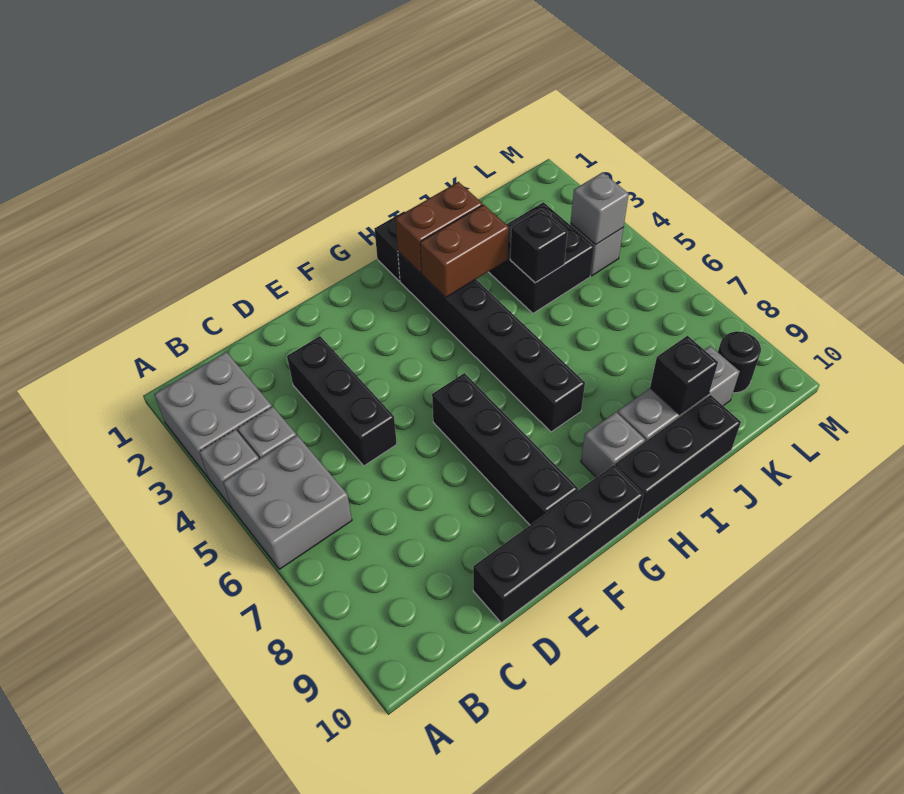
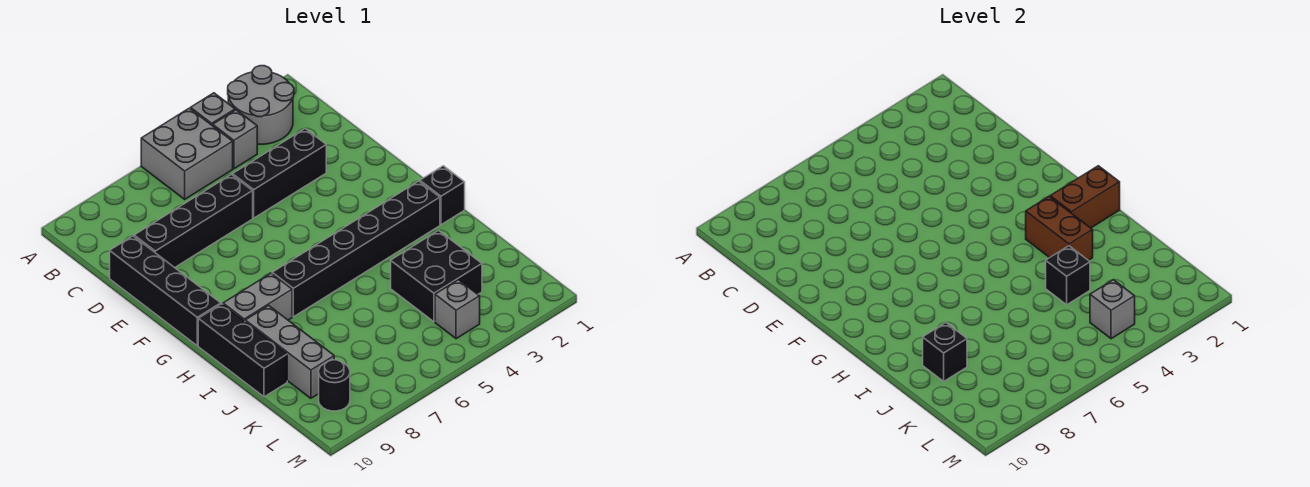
grey 2x2 brick [154,352,272,477] -> grey 2x2 round brick [228,66,294,144]
black 1x4 brick [432,373,578,525] -> black 1x4 brick moved to [134,174,253,268]
brown 1x2 brick [395,182,483,273] -> brown 1x2 brick turned to [1050,166,1120,228]
grey 1x1 brick [581,412,645,477] -> grey 1x2 brick [223,273,292,321]

